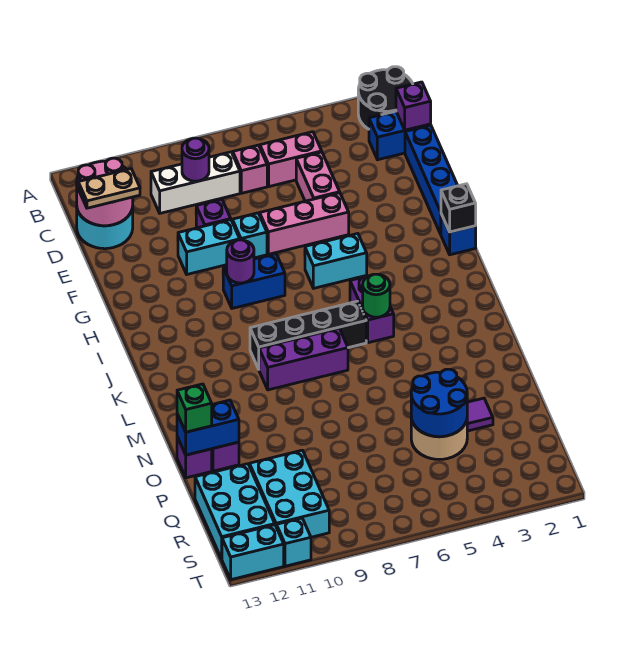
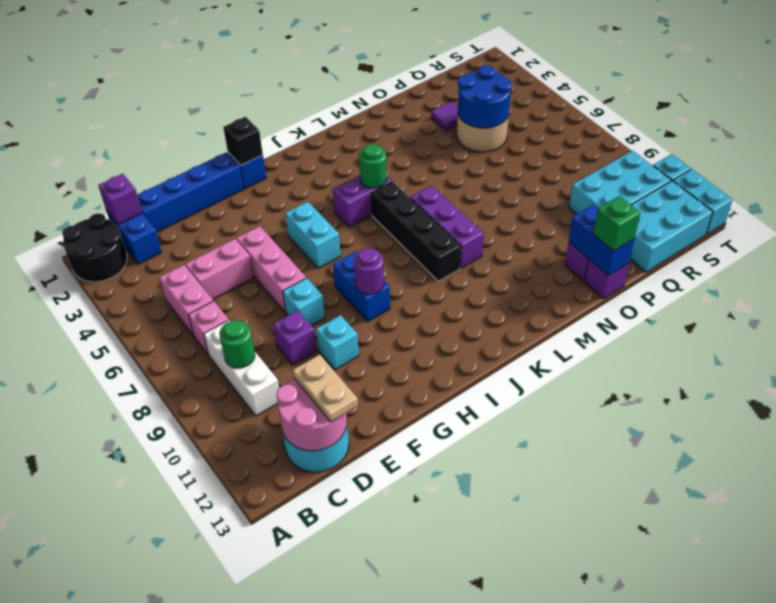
purple 1x1 round brick [182,138,209,181] -> green 1x1 round brick [219,320,255,368]
cyan 1x2 brick [178,220,240,274] -> cyan 1x1 brick [316,315,359,370]

